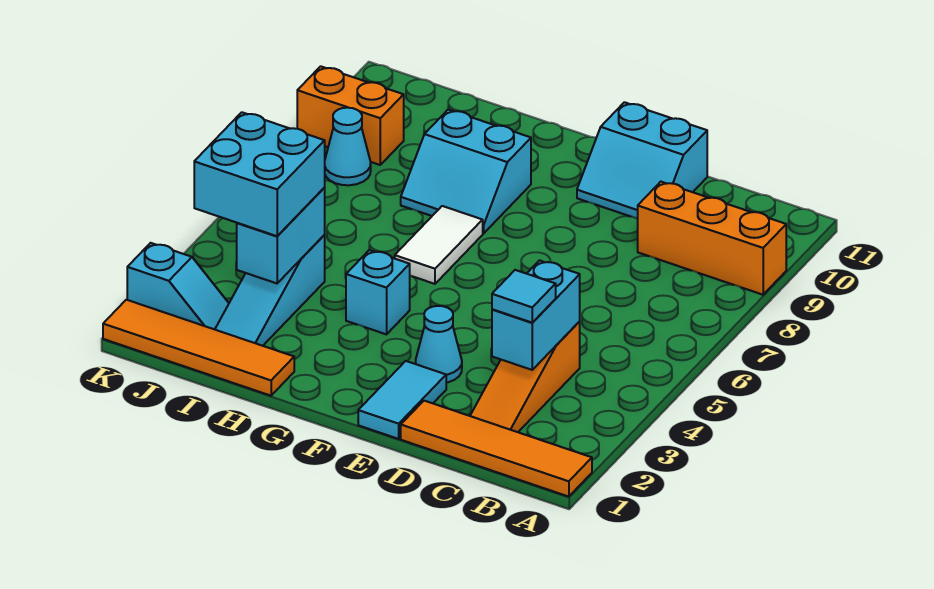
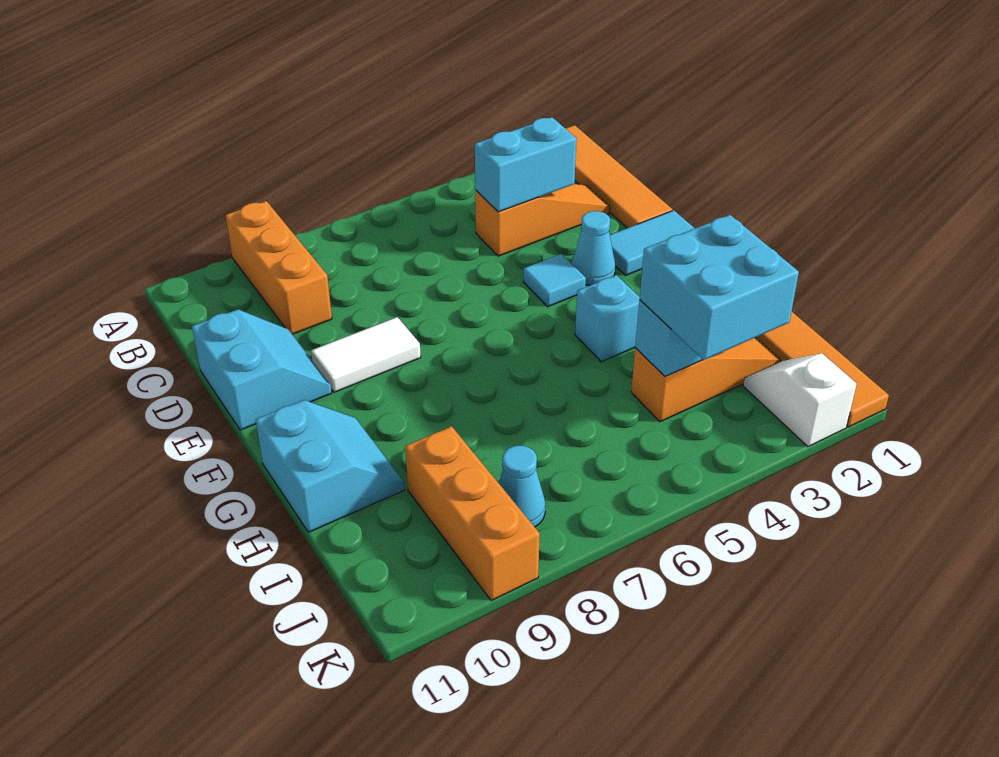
cyan 1x1 tile [492,270,556,323] -> cyan 1x1 tile moved to [524,254,586,307]
white 1x2 tile [395,206,483,284] -> white 1x2 tile moved to [311,317,421,392]
cyan 2x2 slope [401,110,531,233] -> cyan 2x2 slope moved to [256,400,405,532]
cyan 1x3 slope [215,235,325,346] -> orange 1x3 slope [631,337,780,422]
cyan 1x2 slope [127,243,229,329] -> white 1x2 slope [743,353,857,447]
orange 1x2 brick [297,66,404,165] -> orange 1x3 brick [405,426,540,600]

